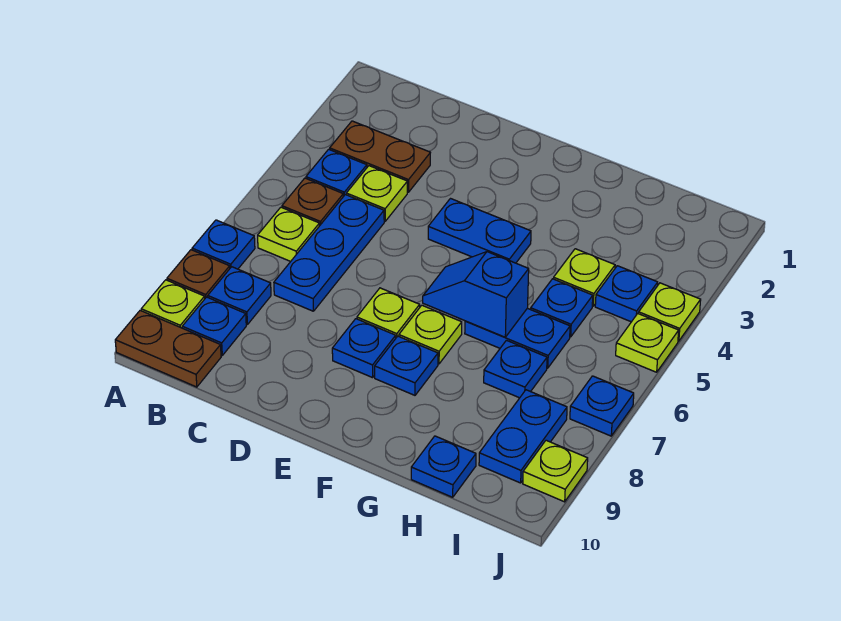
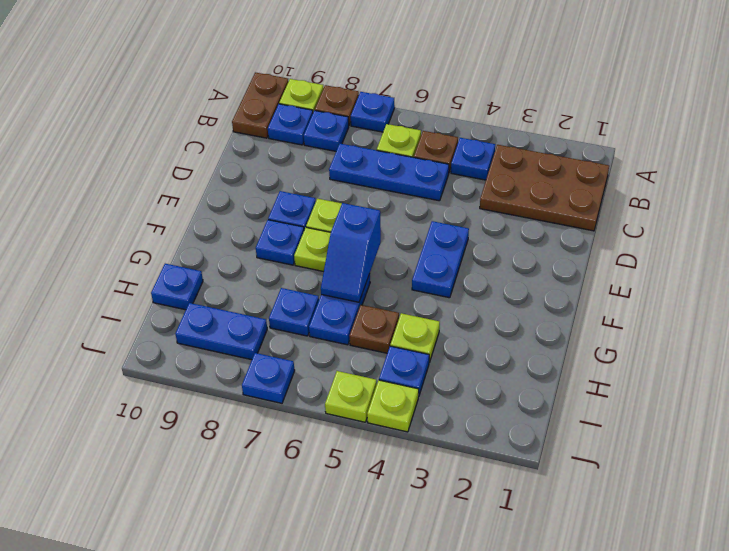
brown 1x2 plate [330,121,430,192] -> brown 2x3 plate [480,145,609,231]
lime 1x1 plate [346,166,407,221] -> none
blue 1x2 slope [423,252,529,337] -> blue 1x2 slope turned to [321,203,381,302]
blue 1x1 plate [531,279,593,337] -> brown 1x1 plate [349,305,399,353]
lime 1x1 plate [523,440,588,502] -> none

